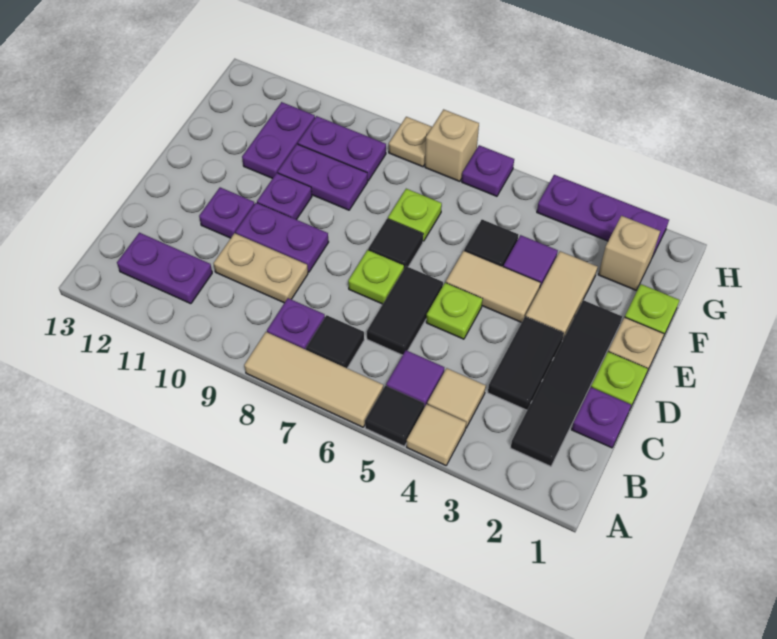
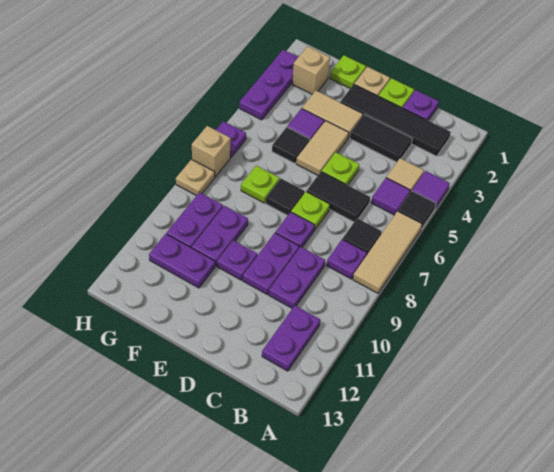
tan 1x1 tile [407,404,466,465] -> purple 1x1 tile [412,171,450,208]
tan 1x2 plate [214,233,308,303] -> purple 1x2 plate [269,247,325,308]
purple 1x1 plate [199,187,254,238] -> purple 1x1 plate moved to [275,212,315,248]

